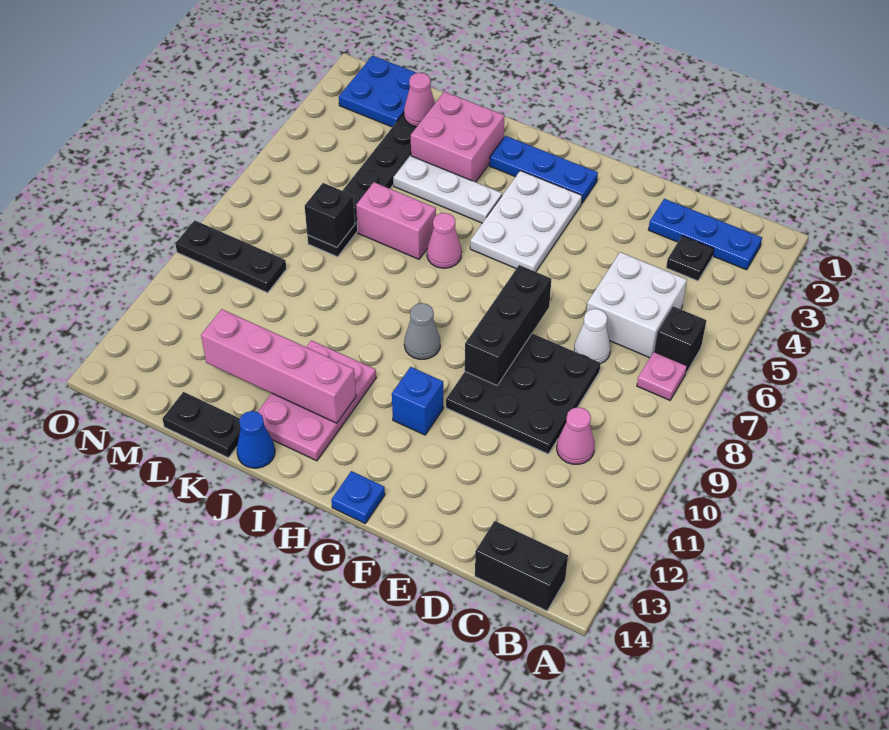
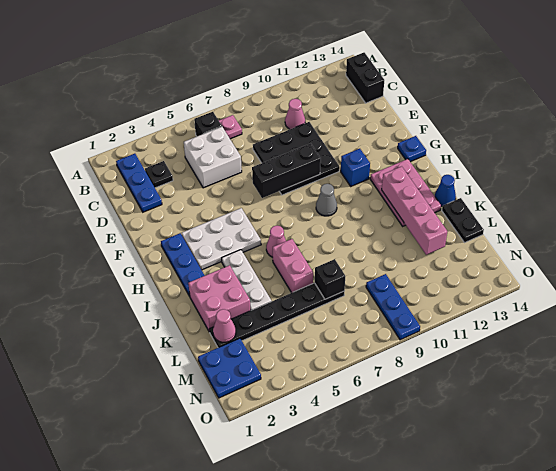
white 1x1 cone [574,309,611,363] -> none
pink 2x3 plate [258,340,376,461] -> pink 2x3 plate turned to [370,159,441,226]
black 1x3 plate [175,221,286,293] -> blue 1x3 plate [366,274,420,340]

